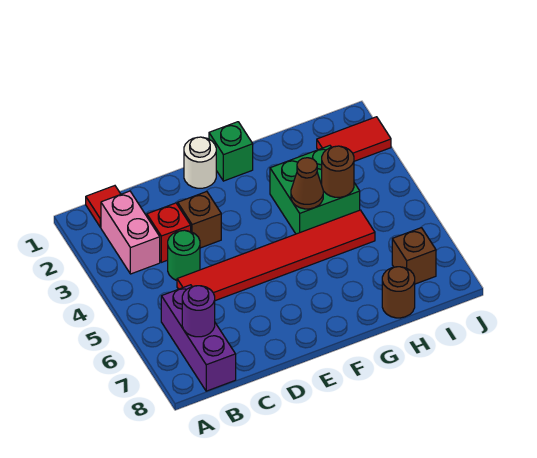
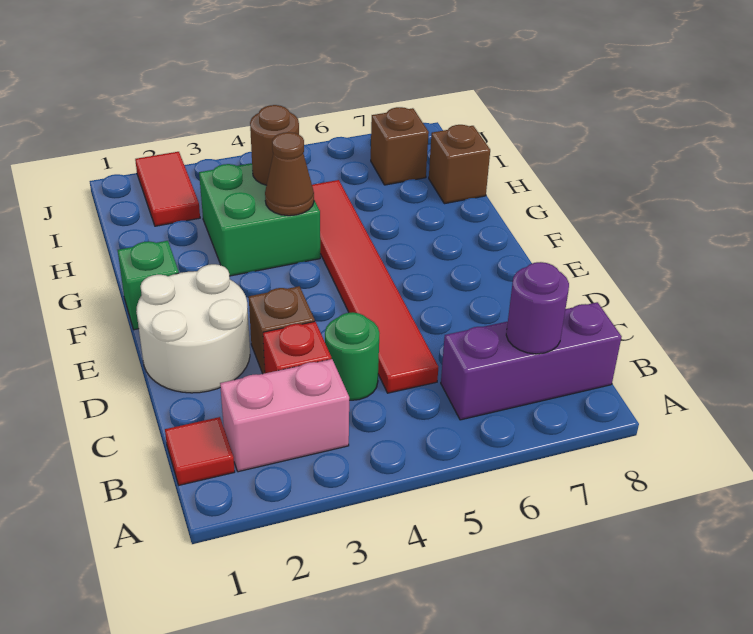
white 1x1 round brick [184,137,216,188] -> white 2x2 round brick [136,264,250,393]
brown 1x1 round brick [382,267,415,318] -> brown 1x1 brick [429,125,490,204]

